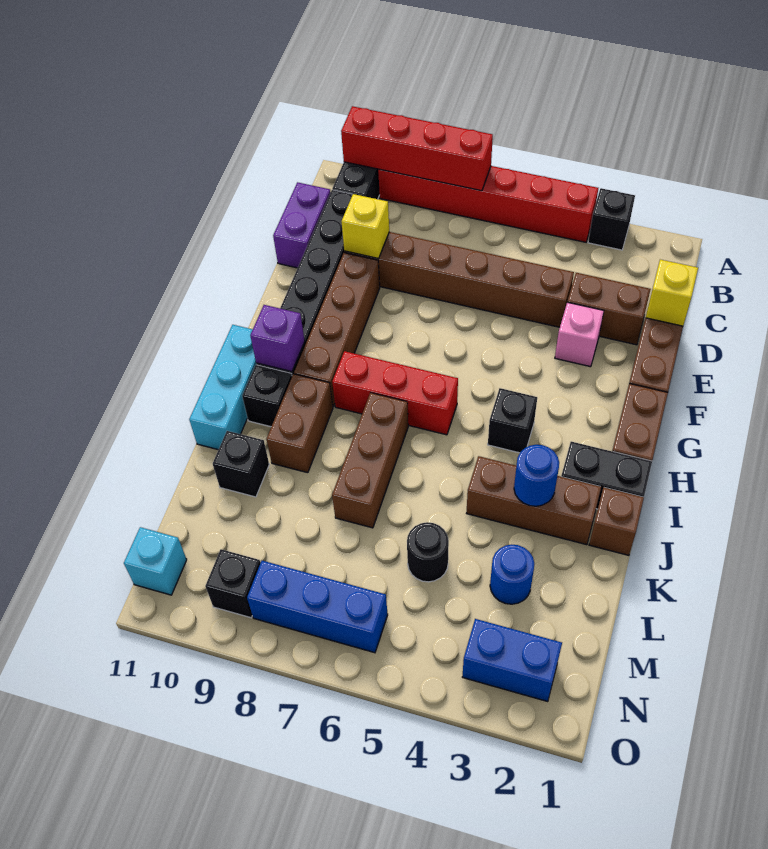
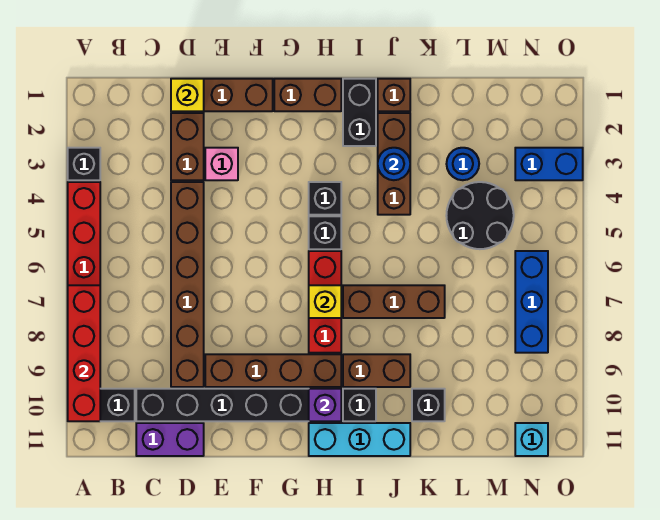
yellow 1x1 brick [341,194,389,259] -> yellow 1x1 brick moved to [309,285,341,318]
black 1x1 round brick [407,522,449,582] -> black 2x2 round brick [446,182,514,249]
blue 1x2 brick [463,619,562,702] -> blue 1x2 brick turned to [515,148,583,180]
black 1x1 brick [205,549,260,618] -> black 1x1 brick moved to [309,216,341,249]

